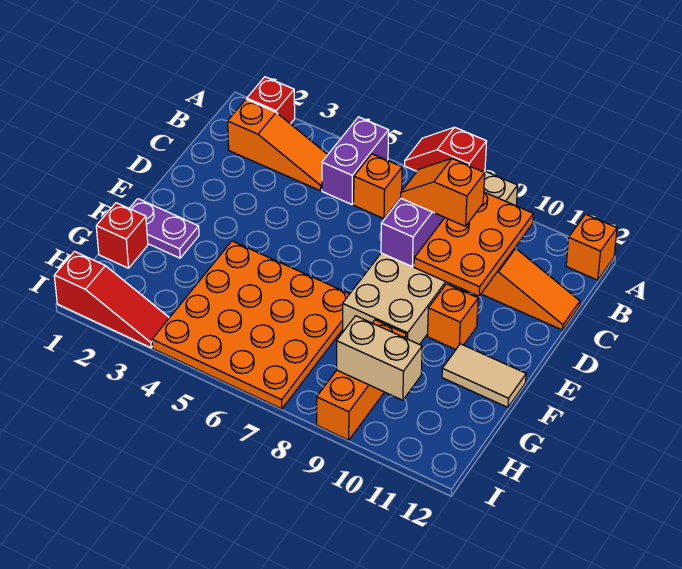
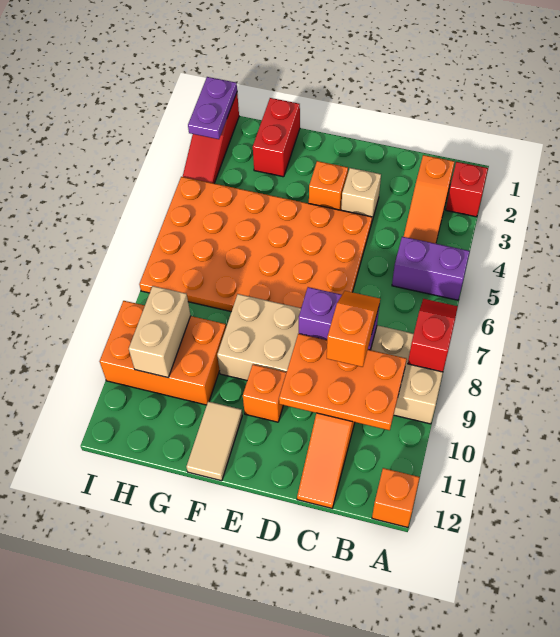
orange 1x1 brick [354,154,402,219] -> orange 1x1 brick moved to [309,161,348,210]
none -> tan 1x1 brick [341,168,381,221]
purple 1x2 plate [129,199,199,258] -> purple 1x2 plate moved to [188,77,237,139]
orange 4x4 plate [152,241,349,409] -> orange 4x6 plate [139,177,372,312]
red 1x1 brick [96,203,148,268] -> red 1x2 brick [253,98,300,177]
orange 1x3 brick [317,320,407,440] -> orange 2x3 brick [100,301,226,405]

